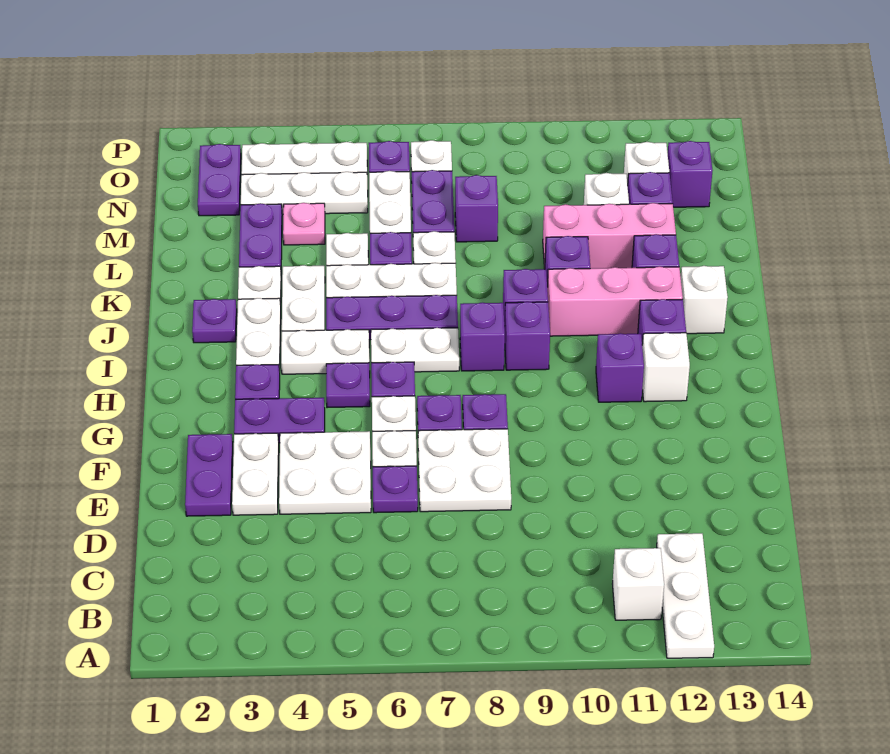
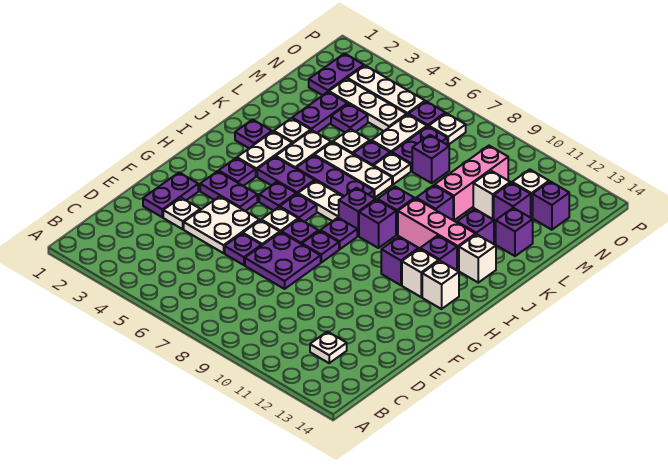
white 1x3 plate [657,533,714,658] -> white 1x1 plate [310,331,347,363]
white 1x1 brick [613,548,664,620] -> white 1x1 brick moved to [422,261,459,309]
white 1x2 plate [232,433,279,515] -> white 1x1 plate [163,198,200,229]
white 2x2 plate [418,429,511,512] -> purple 2x2 plate [245,232,321,289]
none -> purple 1x1 plate [320,218,357,249]
white 1x2 plate [281,329,370,374] -> purple 1x2 plate [257,157,315,194]
pink 1x3 brick [543,203,676,269] -> pink 1x3 brick turned to [435,146,508,220]
none -> purple 1x1 brick [496,208,533,256]
pink 1x1 plate [283,203,325,245] -> purple 1x1 plate [331,104,368,132]

